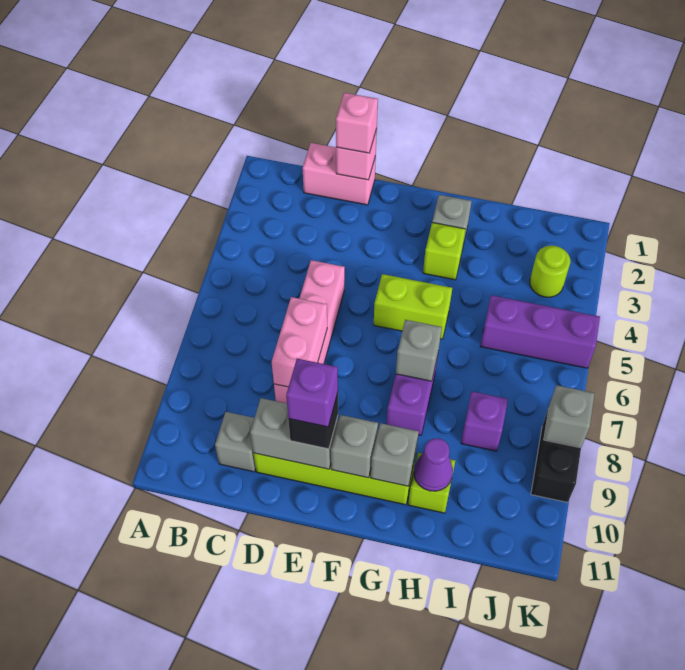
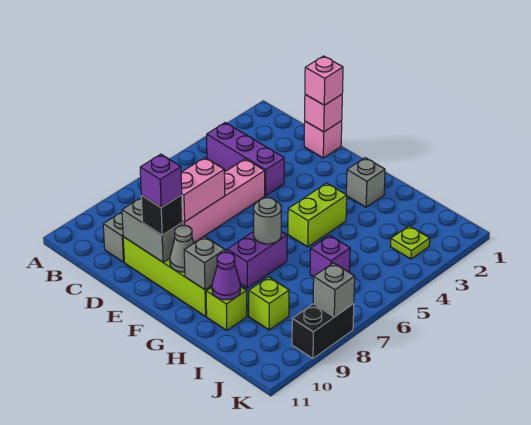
pink 1x2 brick [303,143,376,205] -> pink 1x1 brick [304,121,342,158]
lime 1x2 brick [374,274,452,339] -> lime 1x2 brick turned to [288,183,347,247]
grey 1x1 brick [331,415,378,478] -> grey 1x1 cone [170,226,194,272]
lime 1x1 brick [423,223,465,280] -> lime 1x1 brick moved to [249,277,289,330]
grey 1x1 brick [396,320,442,381] -> grey 1x1 round brick [254,198,281,244]
purple 1x3 brick [480,295,600,368] -> purple 1x3 brick moved to [207,123,284,196]
purple 1x1 brick [461,392,508,451] -> purple 1x1 brick moved to [310,235,350,277]
lime 1x1 round brick [530,246,570,297] -> lime 1x1 plate [390,226,430,259]

